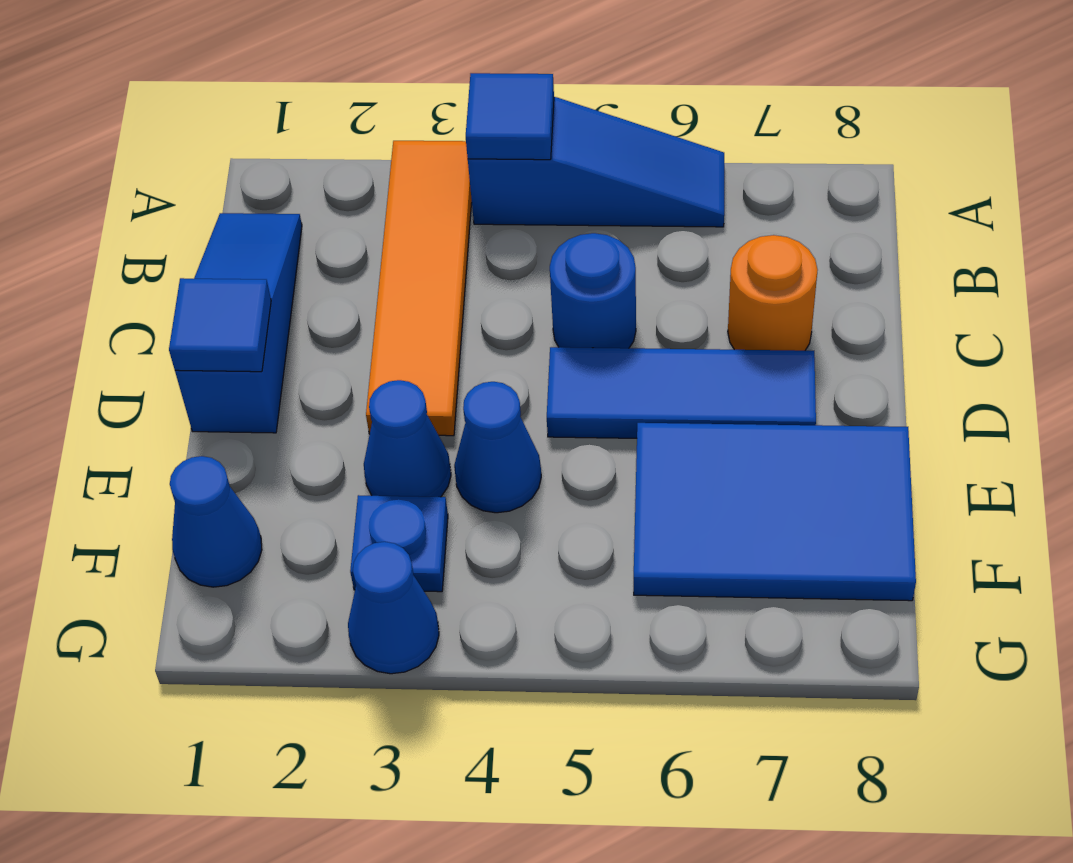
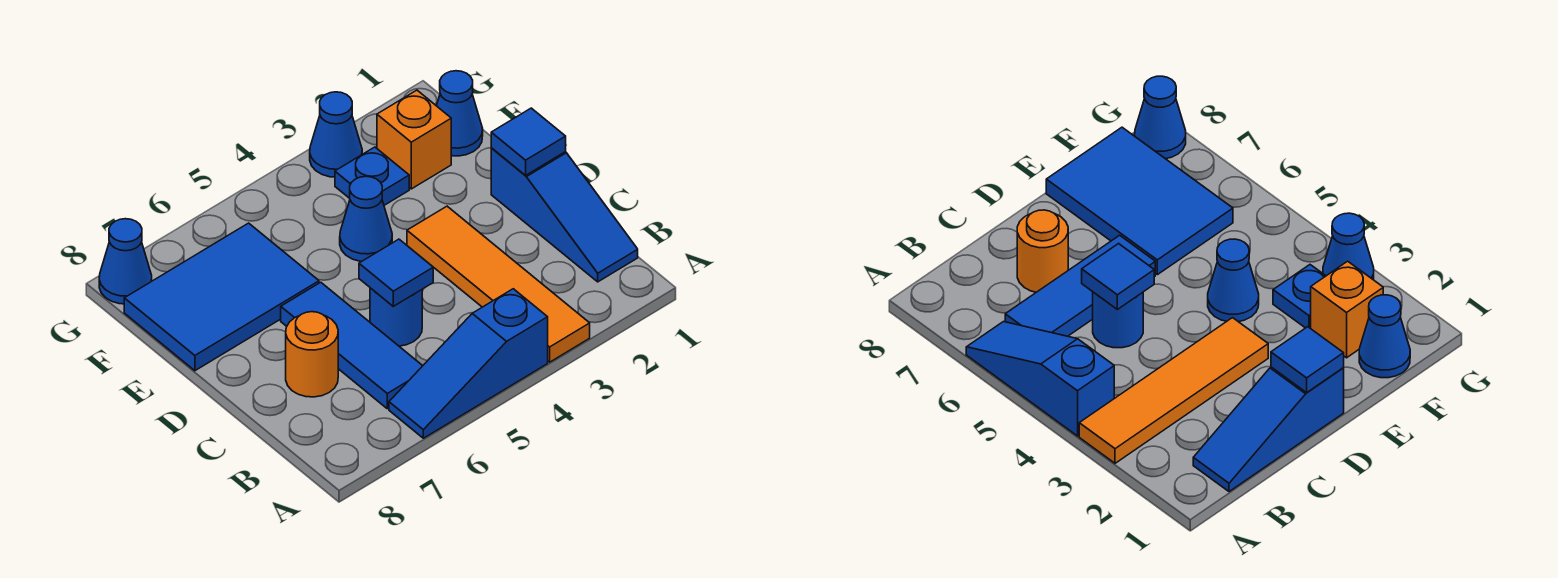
blue 1x1 tile [466,73,554,160] -> blue 1x1 tile moved to [359,239,433,306]
blue 1x3 tile [547,347,816,438] -> blue 1x3 tile turned to [281,282,423,409]
blue 1x1 cone [364,380,451,497] -> blue 1x1 cone moved to [99,219,152,304]
none -> orange 1x1 brick [377,90,451,189]

